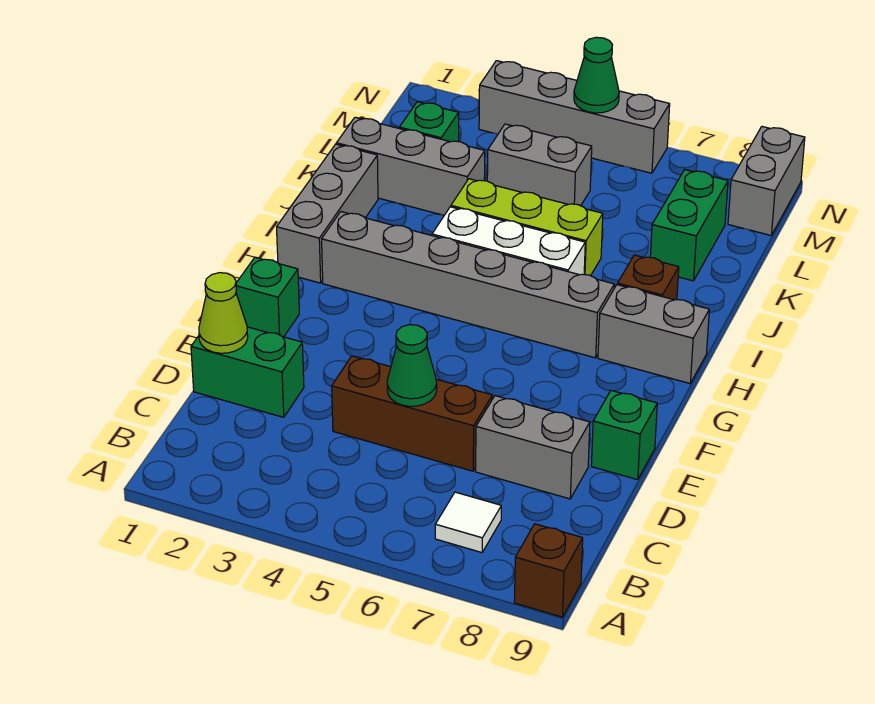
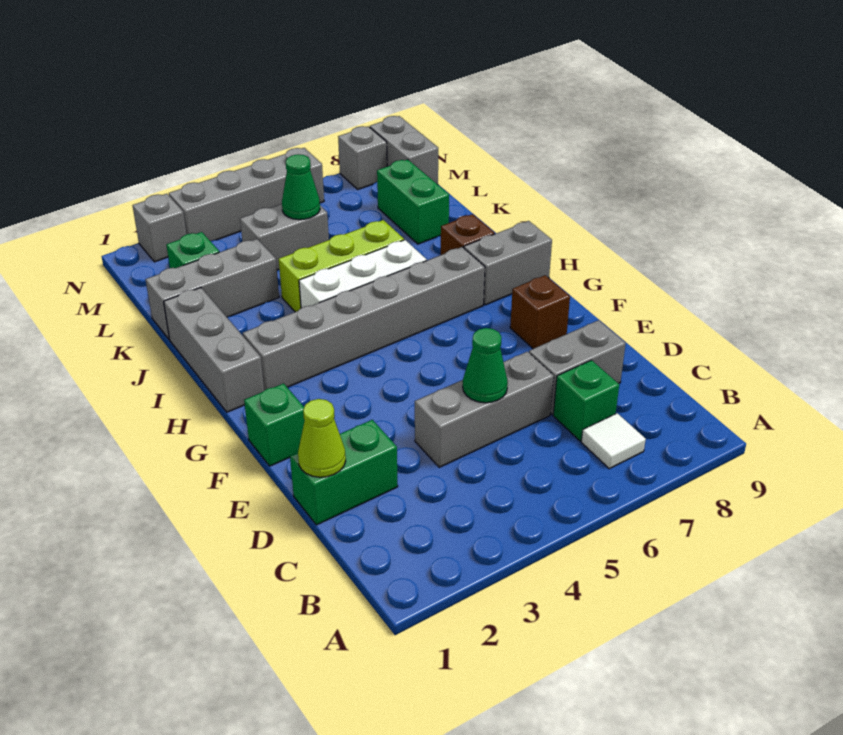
brown 1x1 brick [514,524,583,617] -> brown 1x1 brick moved to [510,275,570,349]
brown 1x3 brick [332,356,492,471] -> grey 1x3 brick [415,352,554,467]
green 1x1 brick [591,390,657,480] -> green 1x1 brick moved to [553,360,619,441]
none -> grey 1x1 brick [133,194,186,262]
green 1x1 cone [574,37,619,113] -> green 1x1 cone moved to [282,154,320,220]
none -> grey 1x1 brick [338,126,387,189]

